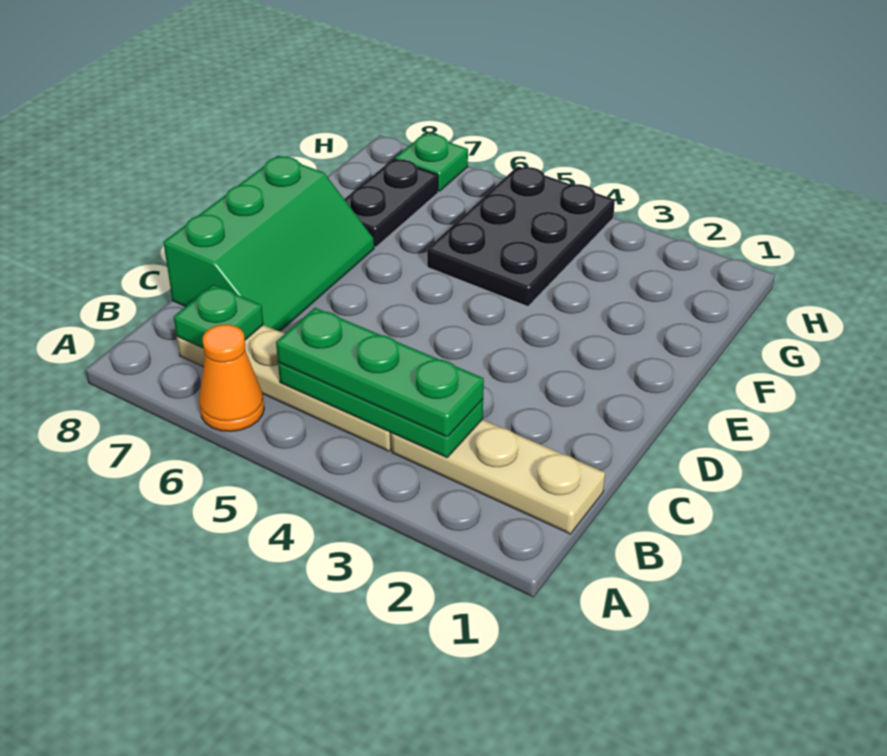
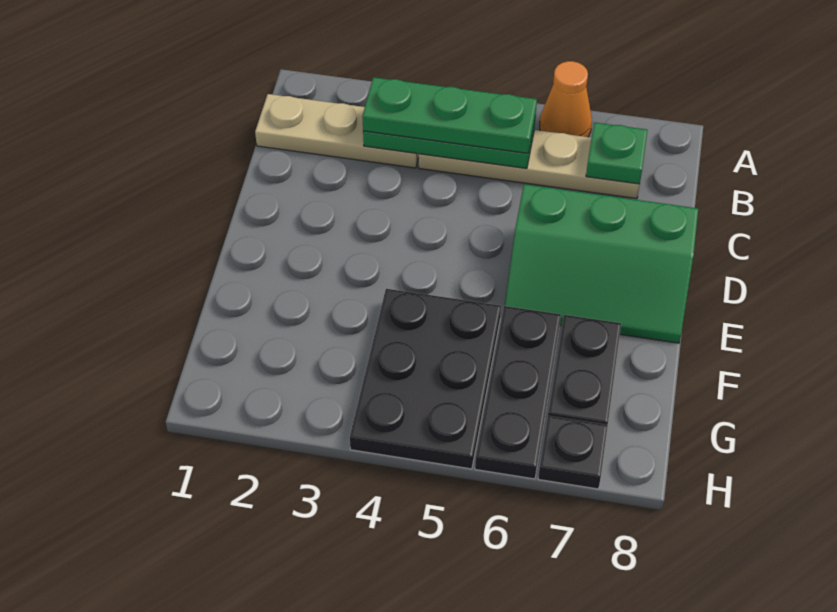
green 2x3 slope [163,156,374,331] -> green 2x3 slope turned to [505,184,698,343]
none -> black 1x3 plate [475,306,561,479]
green 1x1 plate [395,134,468,191] -> black 1x1 plate [538,416,608,489]

